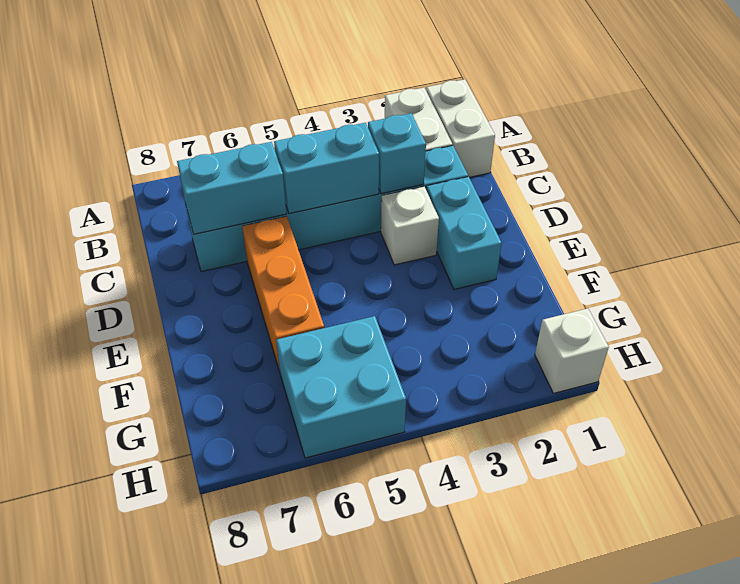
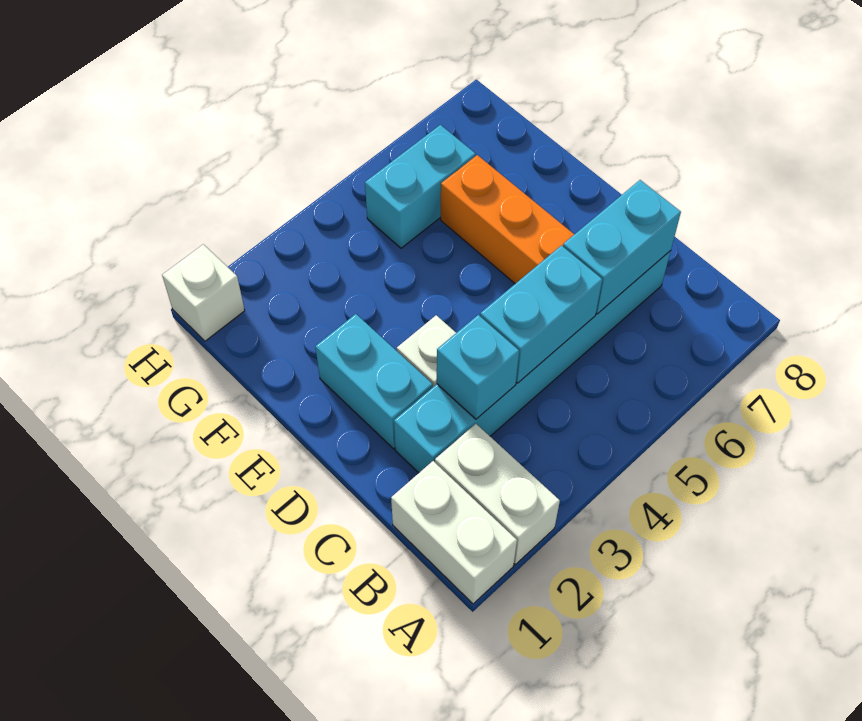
cyan 2x2 brick [276,316,406,458] -> cyan 1x2 brick [365,125,475,248]

